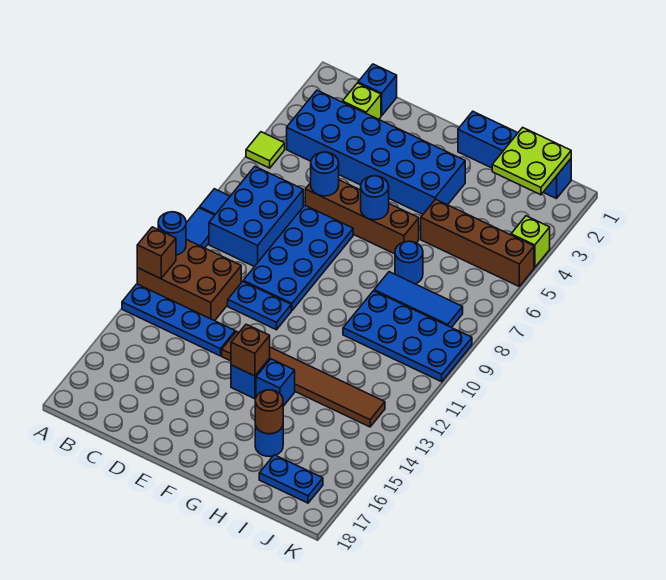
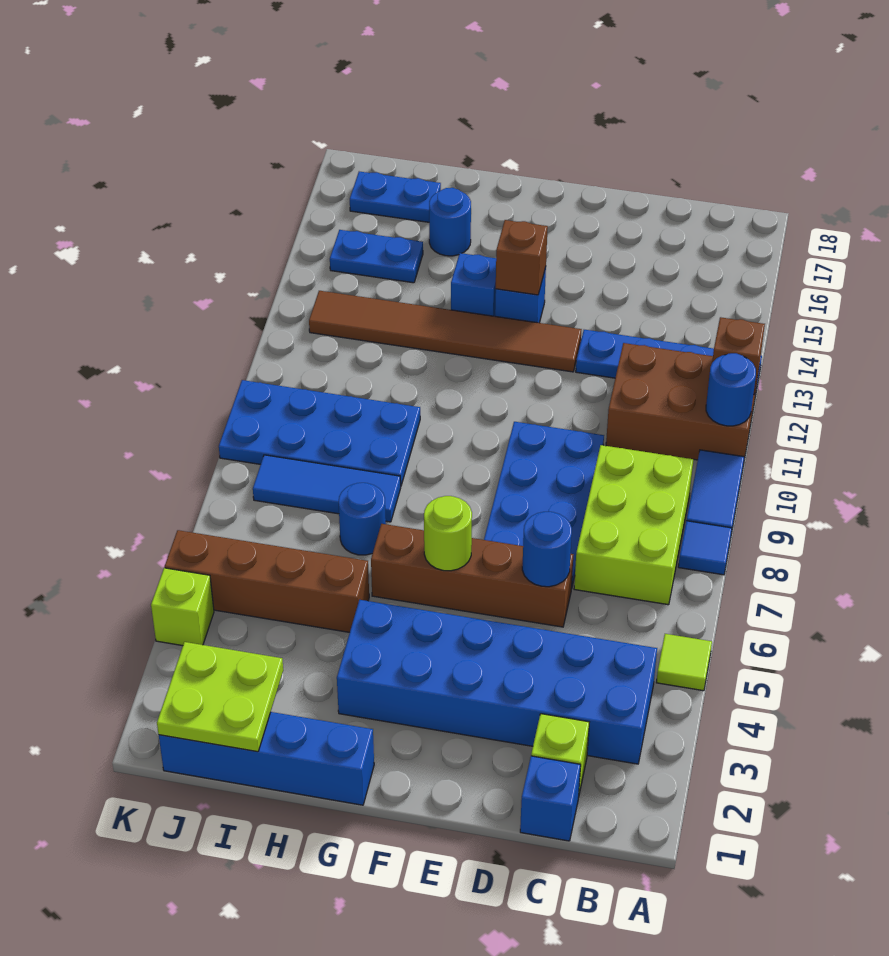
blue 2x3 brick [209,167,303,267] -> lime 2x3 brick [574,445,693,605]
blue 1x2 plate [228,281,291,330] -> blue 1x2 plate moved to [330,230,423,283]
blue 1x1 round brick [361,176,389,220] -> lime 1x1 round brick [424,496,472,571]
brown 1x1 round brick [255,390,283,434] -> none

